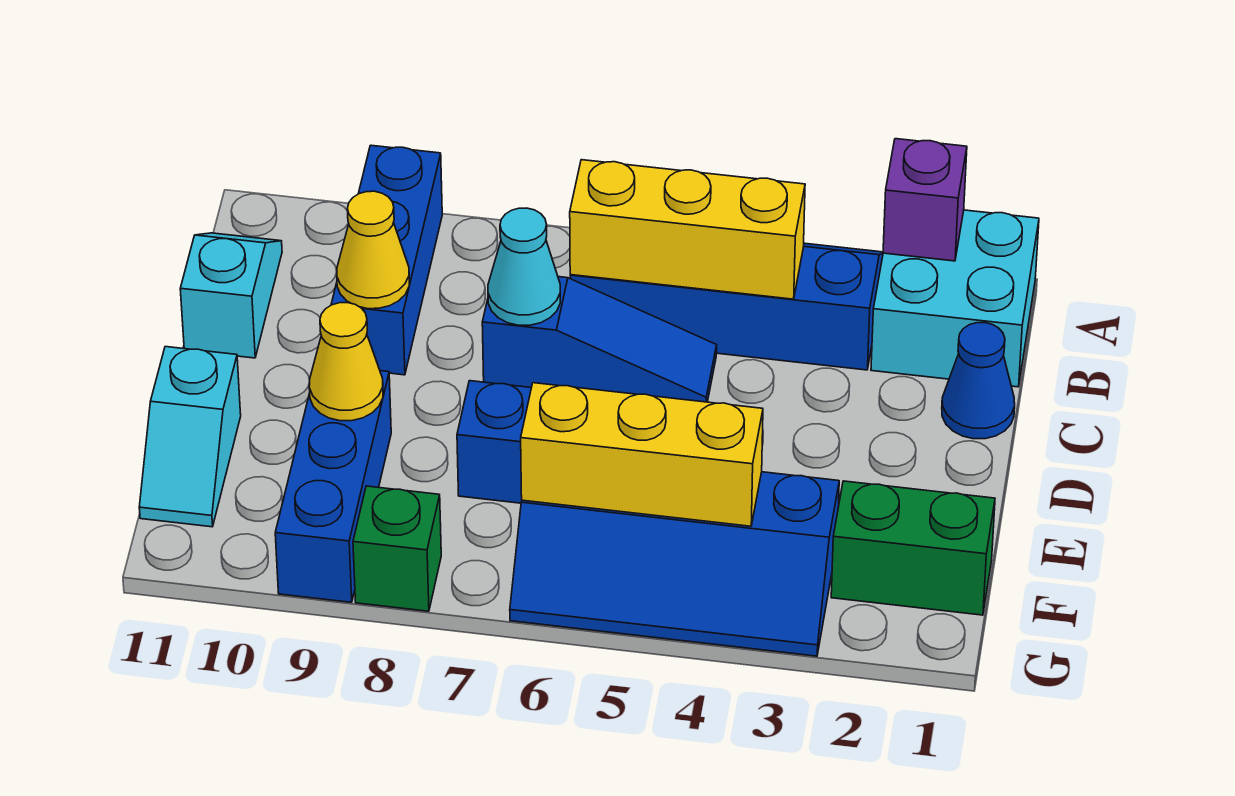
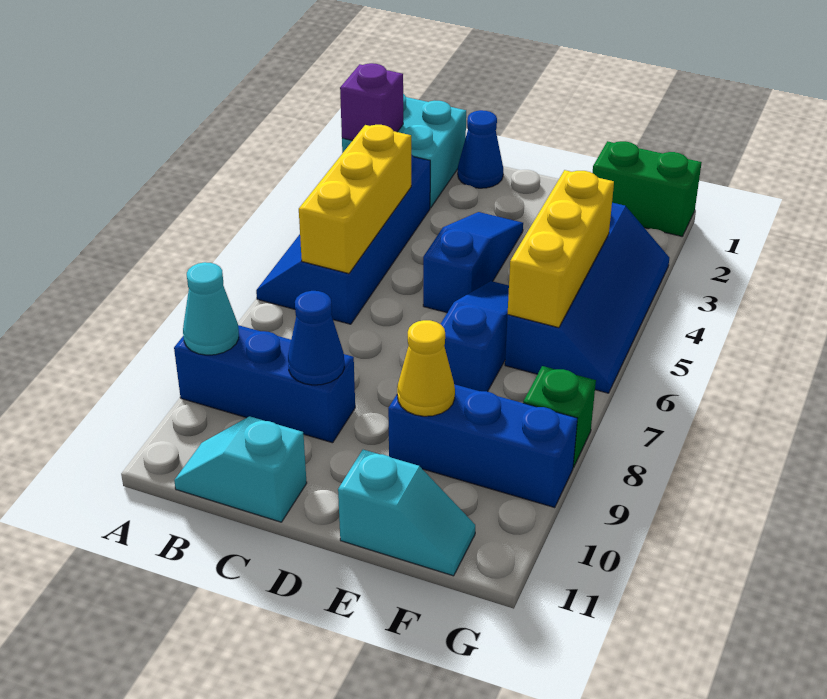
blue 1x3 slope [482,277,717,402] -> blue 1x3 slope moved to [423,212,523,313]
cyan 1x1 cone [488,208,560,325] -> cyan 1x1 cone moved to [183,262,239,355]
yellow 1x1 cone [337,191,409,309] -> blue 1x1 cone [288,291,344,385]
green 1x2 brick [831,481,995,615] -> green 1x2 brick turned to [593,141,702,236]

